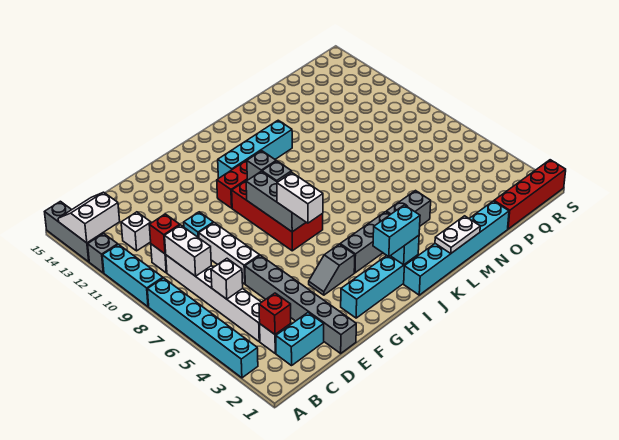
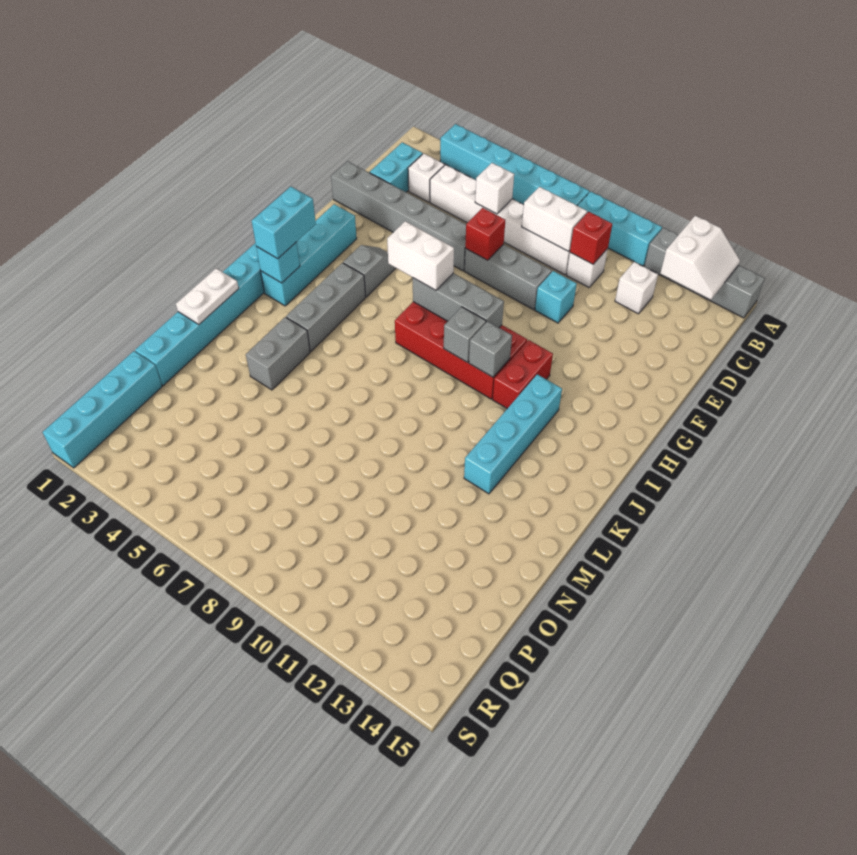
red 1x1 brick [259,293,291,334] -> red 1x1 brick moved to [465,208,505,260]
white 1x3 brick [199,223,260,284] -> grey 1x3 brick [464,244,552,310]
red 1x4 brick [494,160,566,229] -> cyan 1x4 brick [43,351,162,468]

